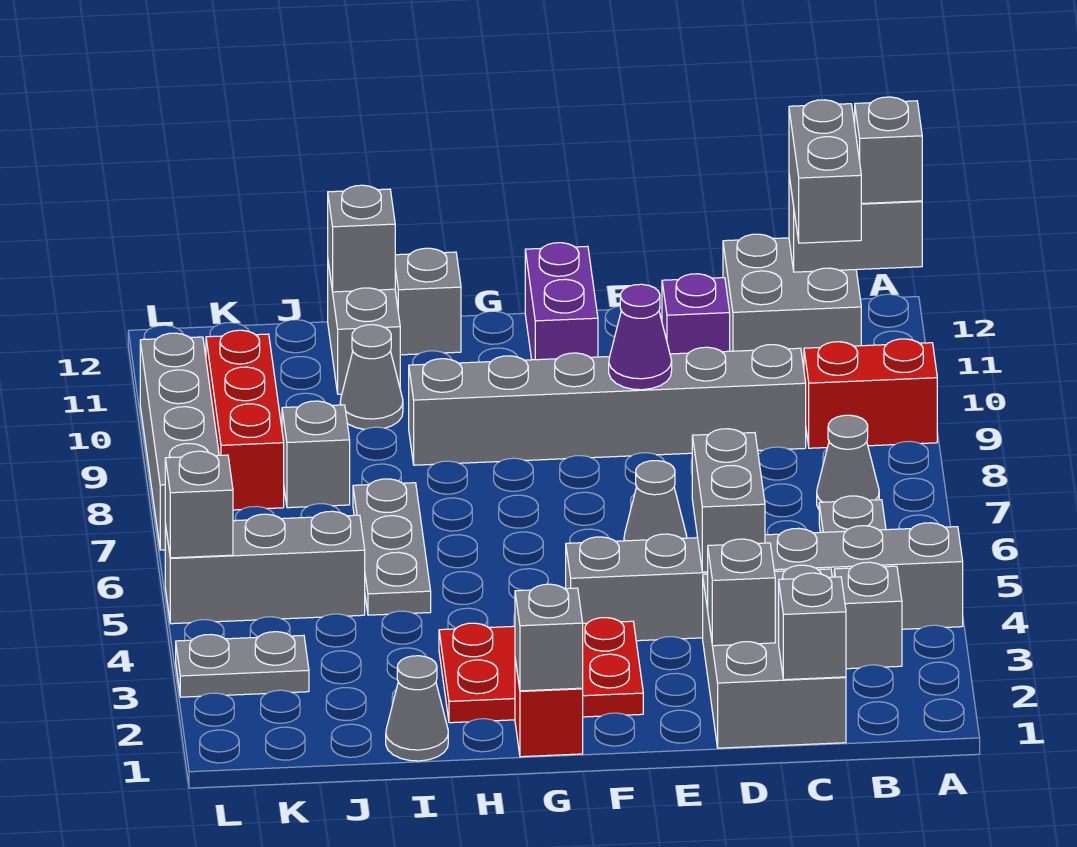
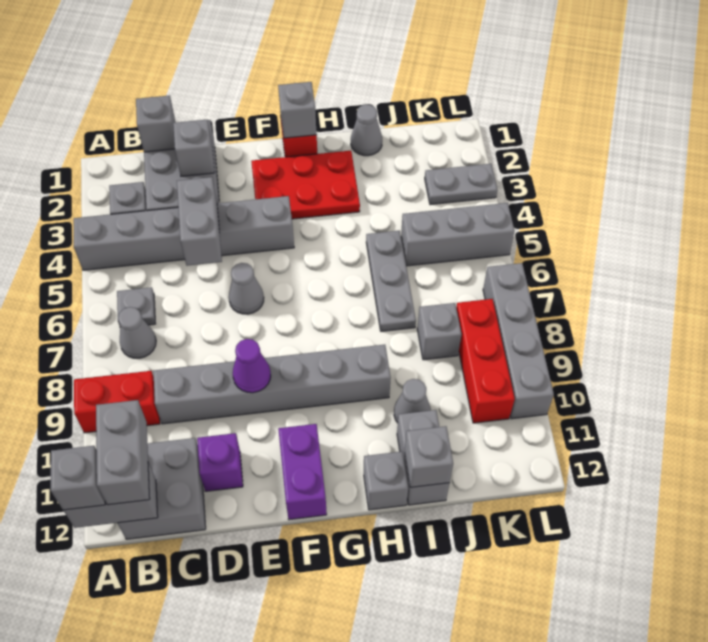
grey 1x1 brick [165,451,233,558] -> none

